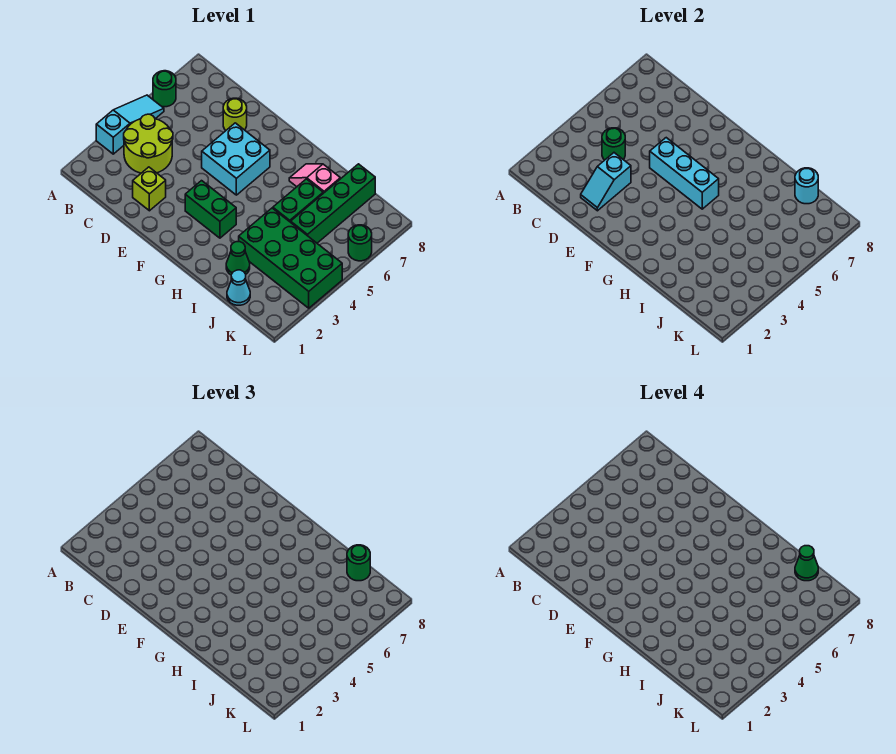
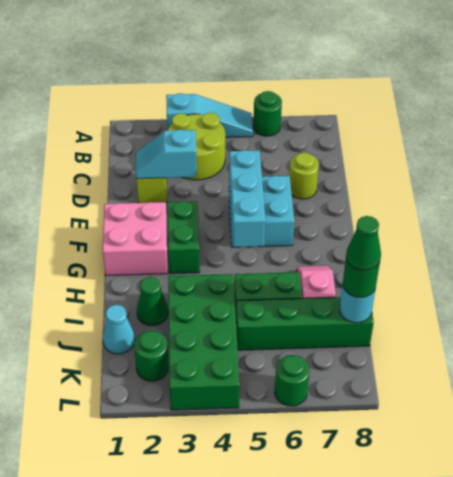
green 1x1 round brick [602,128,625,160] -> green 1x1 round brick moved to [134,331,169,381]
none -> pink 2x2 brick [103,202,168,276]

